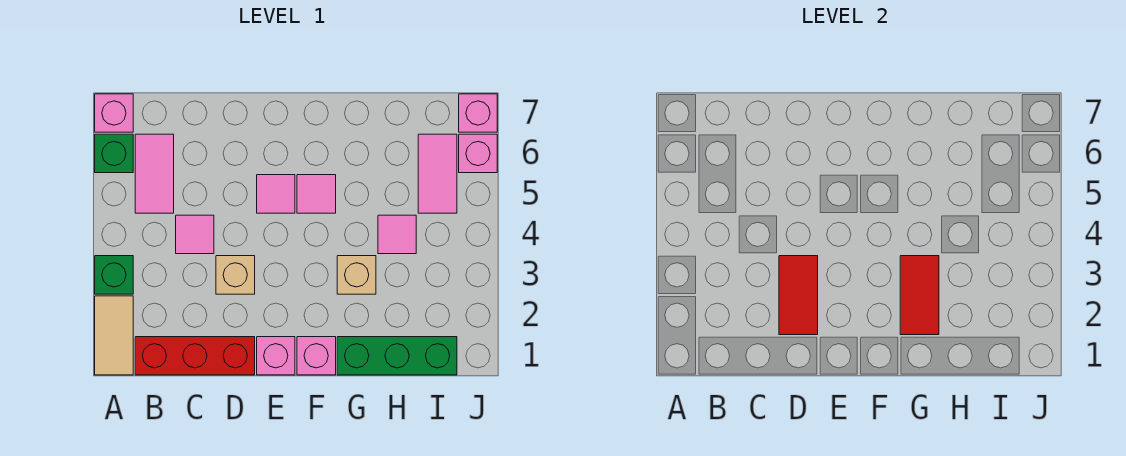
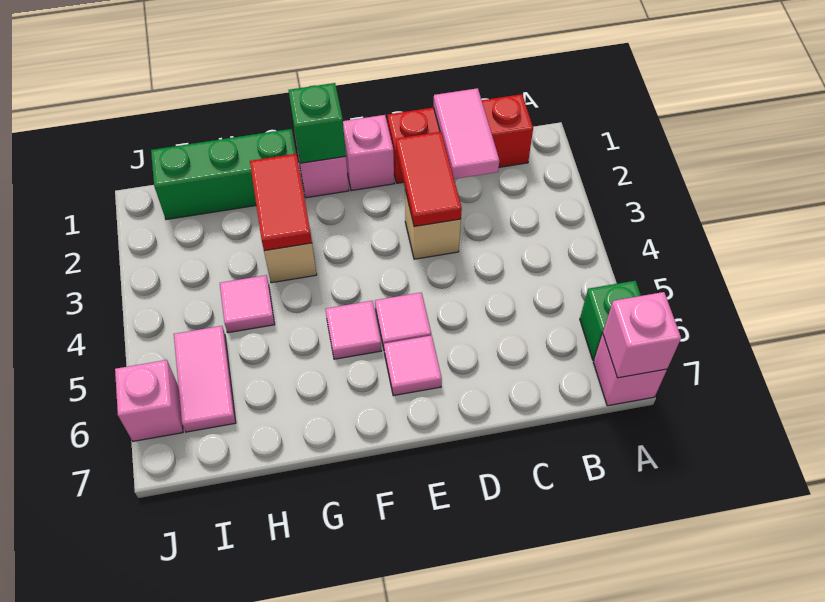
tan 1x2 tile [95,296,133,375] -> none
green 1x1 brick [95,256,133,294] -> green 1x1 brick moved to [289,83,346,163]
pink 1x2 tile [135,134,174,213] -> pink 1x2 tile moved to [434,88,499,179]
pink 1x1 tile [176,215,214,254] -> pink 1x1 tile moved to [384,335,442,396]
pink 1x1 brick [459,94,497,132] -> pink 1x1 brick moved to [603,292,681,378]

